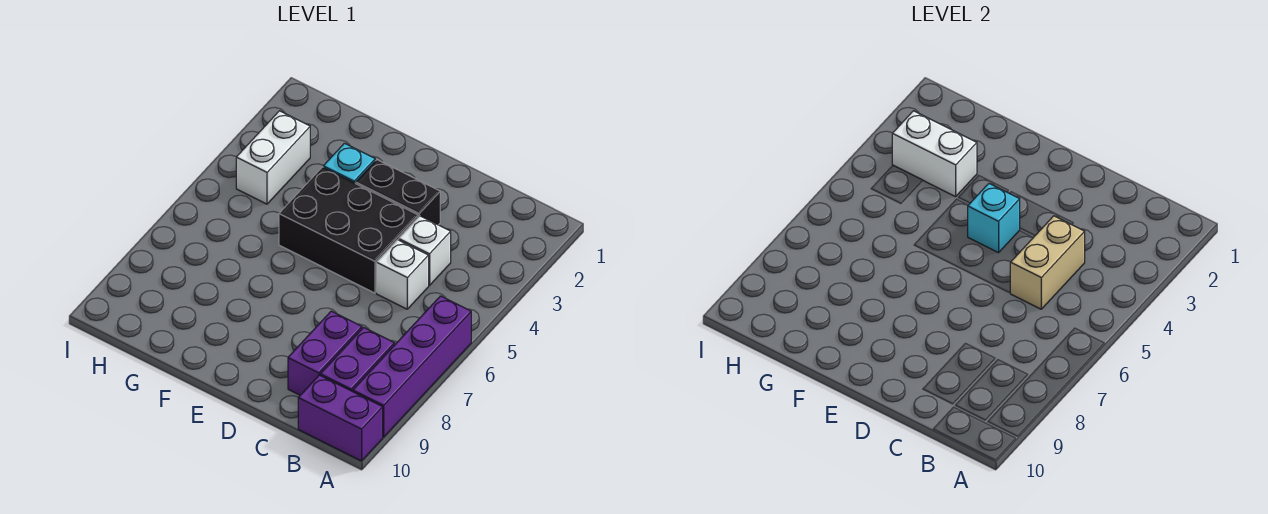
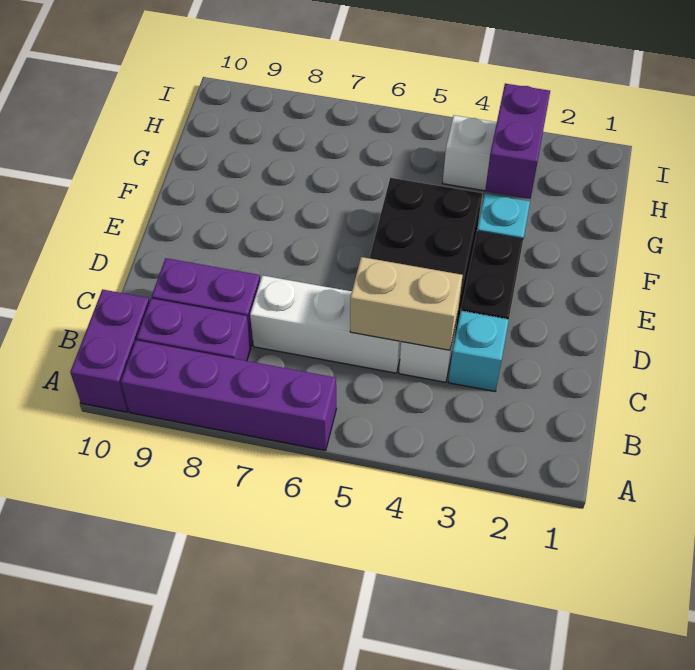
white 1x1 brick [376,240,429,309] -> white 1x3 brick [250,275,401,373]
cyan 1x1 brick [968,184,1020,253] -> cyan 1x1 brick moved to [448,311,509,391]
white 1x2 brick [892,111,977,197] -> purple 1x2 brick [485,84,550,199]

